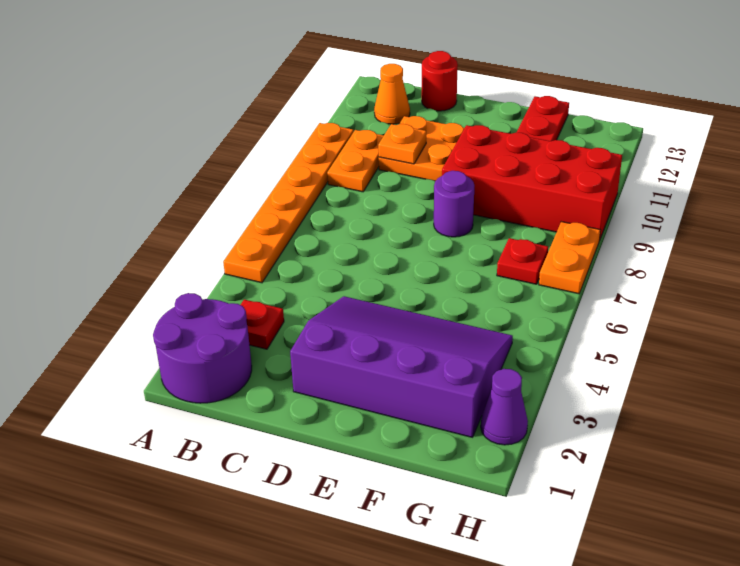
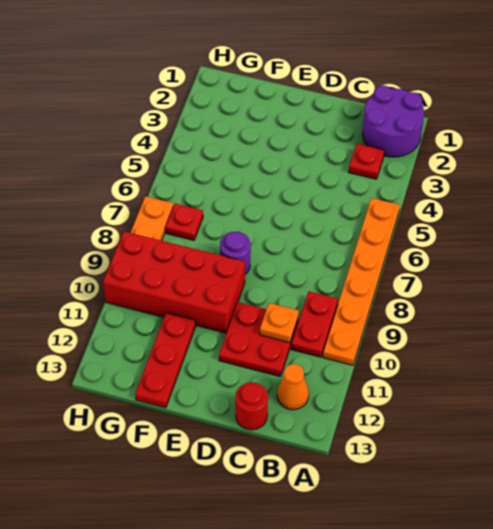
orange 1x2 plate [327,130,384,192] -> red 1x2 plate [291,291,338,357]
orange 2x2 plate [379,116,464,181] -> red 2x2 plate [219,302,298,377]
purple 3x4 slope [290,296,513,437] -> none
purple 1x1 cone [481,369,528,445] -> none

